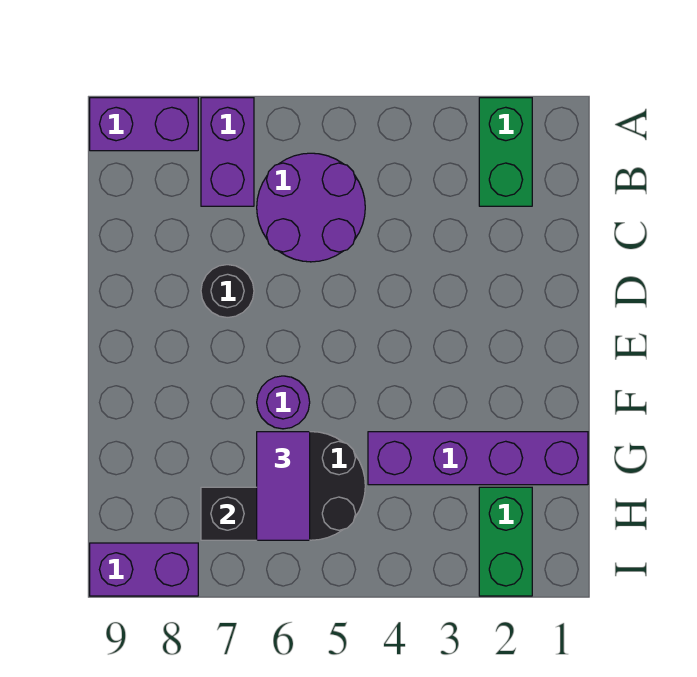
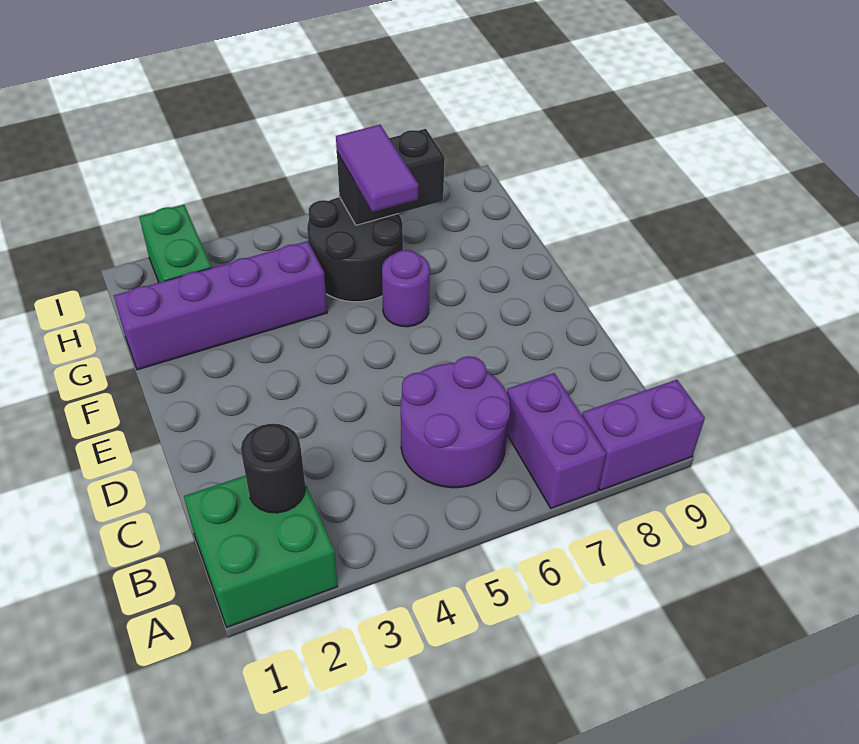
green 1x2 brick [479,98,532,206] -> green 2x2 brick [184,475,338,627]
black 1x1 round brick [201,265,254,317] -> black 1x1 round brick moved to [241,424,306,513]
purple 1x2 brick [90,543,198,596] -> none

